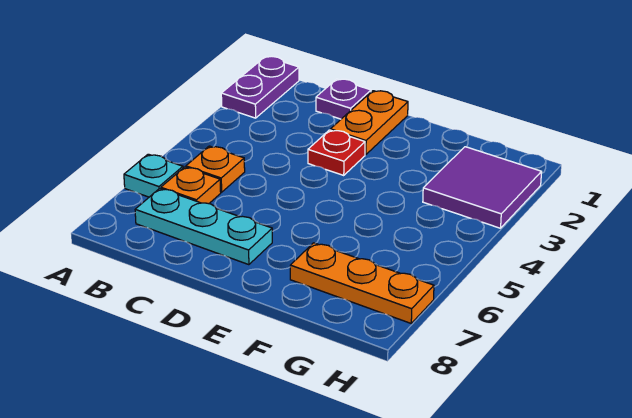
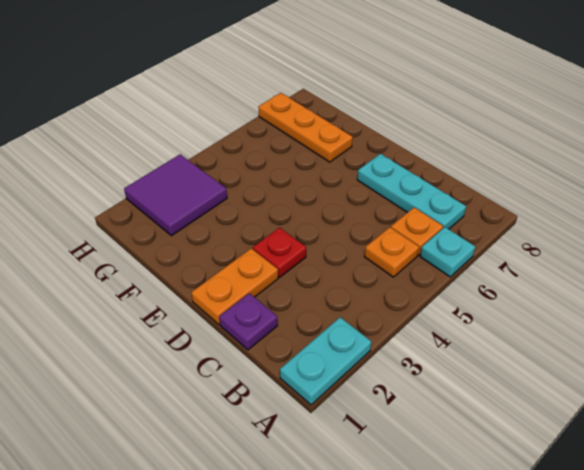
purple 1x2 plate [221,56,299,118] -> cyan 1x2 plate [280,317,371,405]

